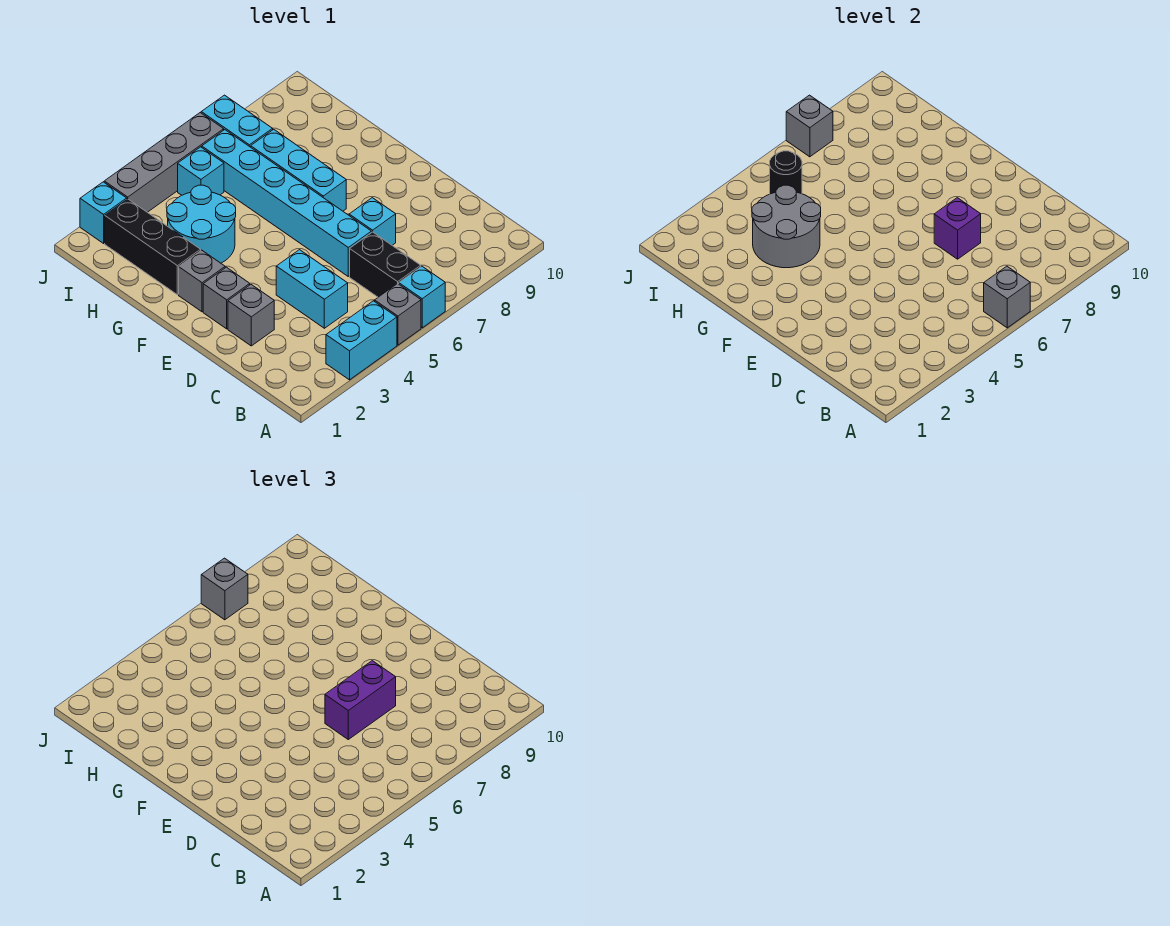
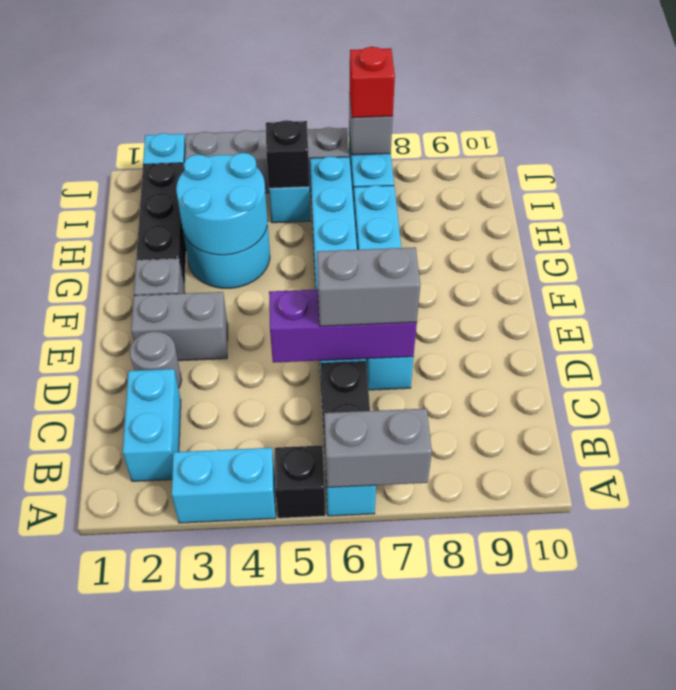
grey 1x1 brick [375,284,421,345] -> black 1x1 brick [275,446,325,518]
grey 1x1 brick [984,266,1030,328] -> grey 1x2 brick [324,408,432,488]
cyan 1x2 brick [276,250,348,328] -> cyan 1x2 brick moved to [123,369,181,481]
grey 1x1 brick [228,285,274,346] -> grey 1x1 round brick [130,331,181,388]
purple 1x2 brick [325,661,396,739] -> grey 1x2 brick [317,247,420,326]
purple 1x1 brick [934,198,981,259] -> purple 1x3 brick [269,289,417,363]
grey 1x1 brick [203,267,250,329] -> grey 1x2 brick [131,292,228,361]
grey 2x2 round brick [752,185,821,268] -> cyan 2x2 round brick [176,153,268,255]
black 1x1 round brick [770,151,802,194] -> black 1x1 brick [266,120,309,188]
grey 1x1 brick [201,558,248,620] -> red 1x1 brick [350,47,395,118]

